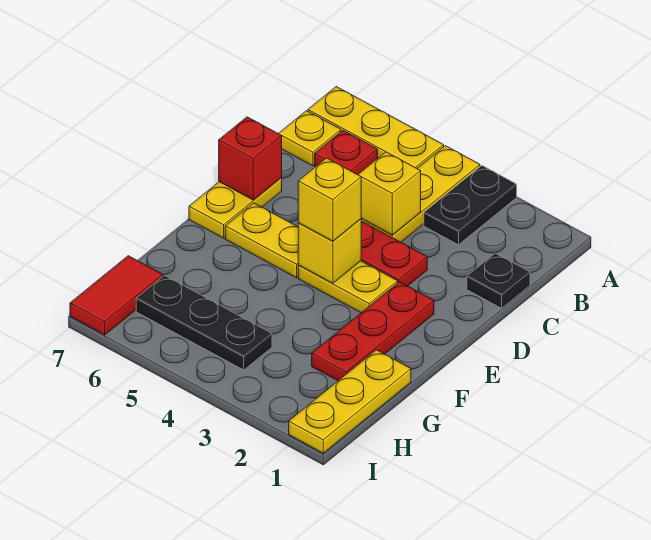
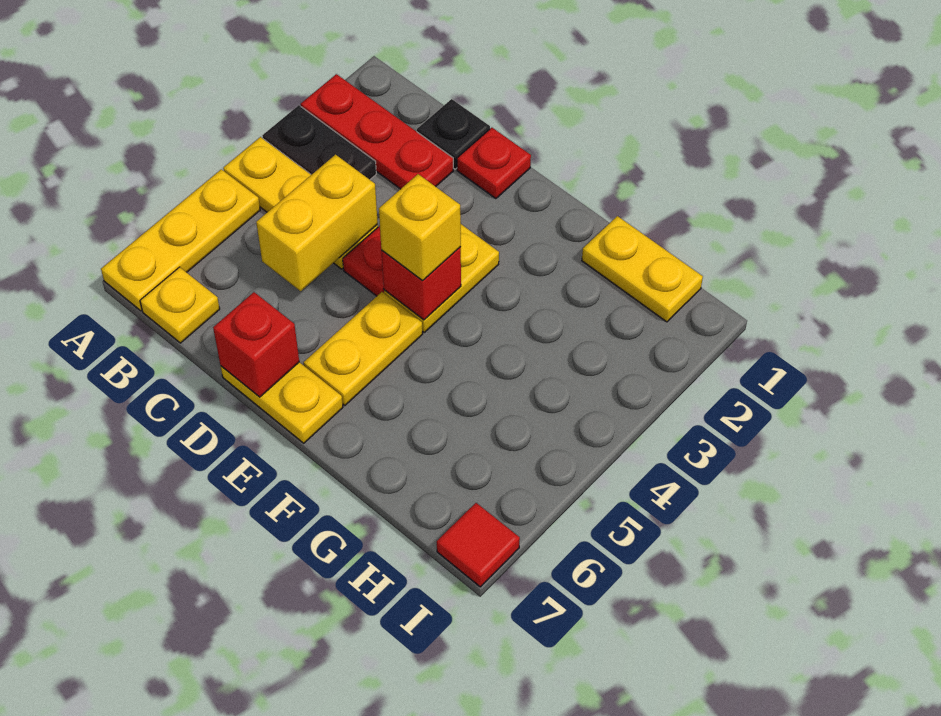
red 1x1 plate [315,131,378,175] -> red 1x1 plate moved to [457,128,531,199]
yellow 1x1 brick [358,152,421,235] -> yellow 1x2 brick [256,155,378,291]
red 1x3 plate [312,282,434,381] -> red 1x3 plate moved to [301,74,453,189]
yellow 1x1 brick [298,219,361,284] -> red 1x1 brick [381,247,461,320]
yellow 1x3 plate [289,350,411,453] -> yellow 1x2 plate [582,216,703,322]
black 1x3 plate [136,275,272,370] -> none
red 1x2 tile [70,256,163,335] -> red 1x1 tile [437,503,520,587]

